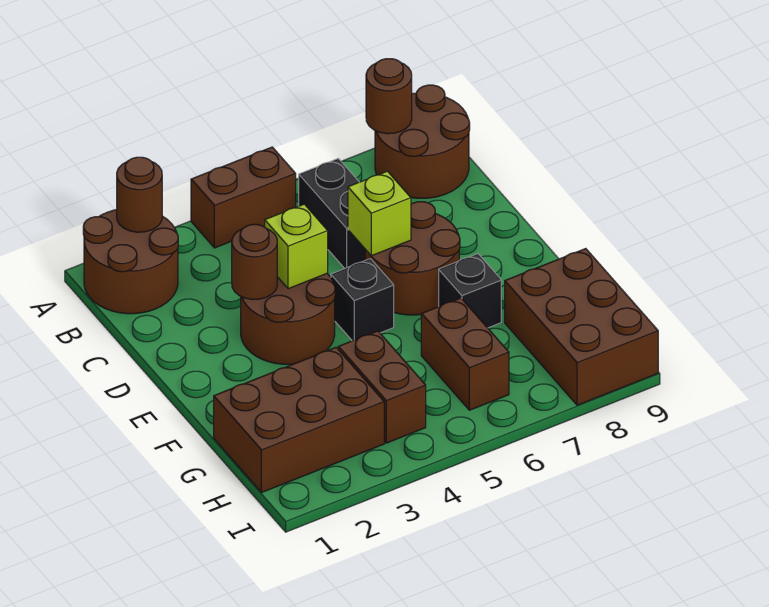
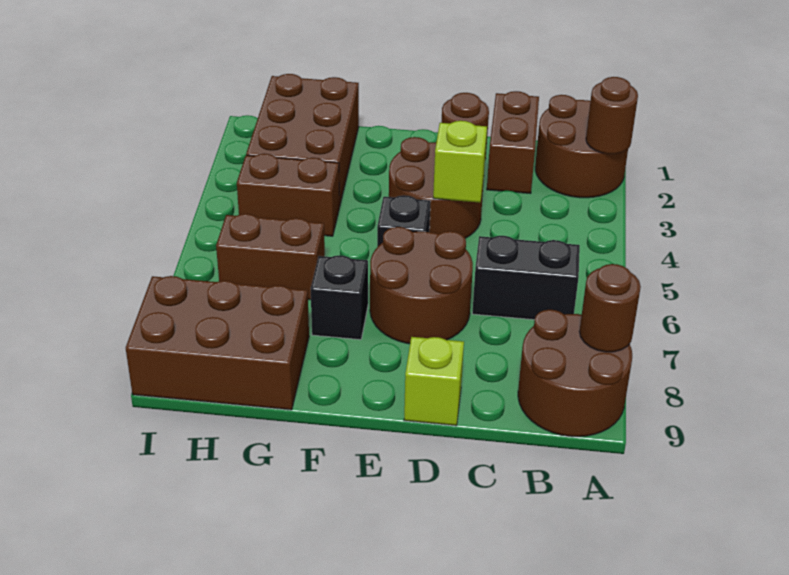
brown 1x2 brick [191,147,296,248] -> brown 1x2 brick moved to [487,91,539,194]
lime 1x1 brick [348,171,411,256] -> lime 1x1 brick moved to [404,337,464,426]

